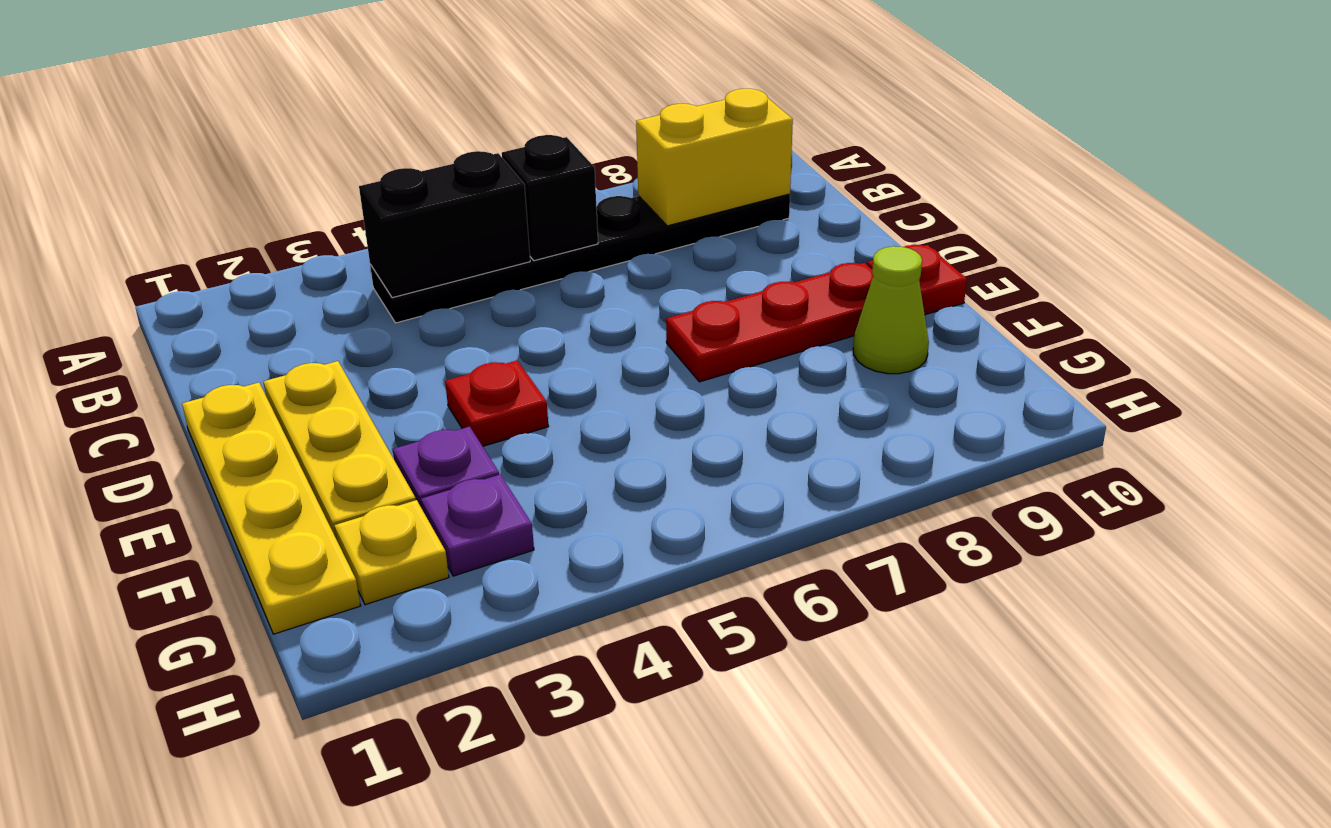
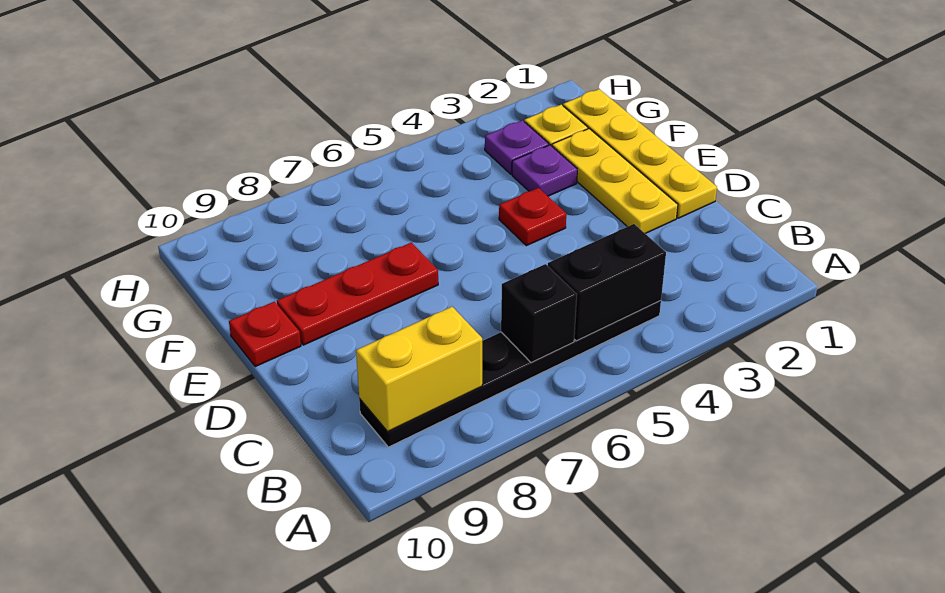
lime 1x1 cone [853,246,929,374] -> none

